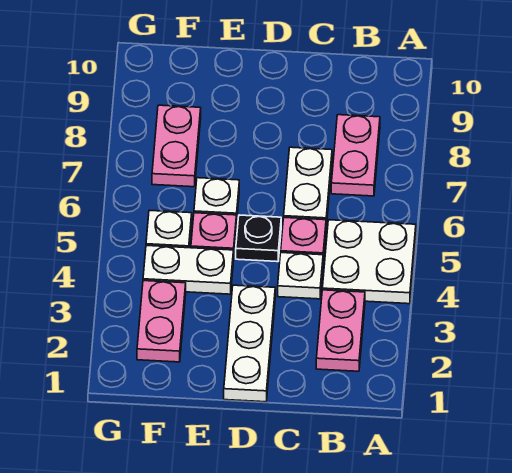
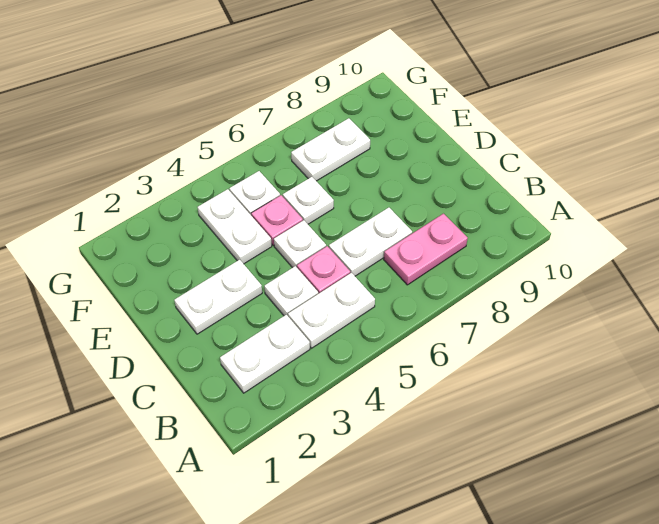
white 2x2 plate [322,220,416,304] -> white 1x2 plate [288,273,375,348]
pink 1x2 plate [316,290,365,371] -> white 1x2 plate [220,315,310,393]
white 1x3 plate [224,285,275,402] -> white 1x2 plate [174,260,262,334]
black 1x1 plate [236,215,281,262] -> white 1x1 plate [274,220,326,268]
pink 1x2 plate [137,281,186,362] -> none
pink 1x2 plate [152,105,201,187] -> white 1x2 plate [291,118,370,181]

